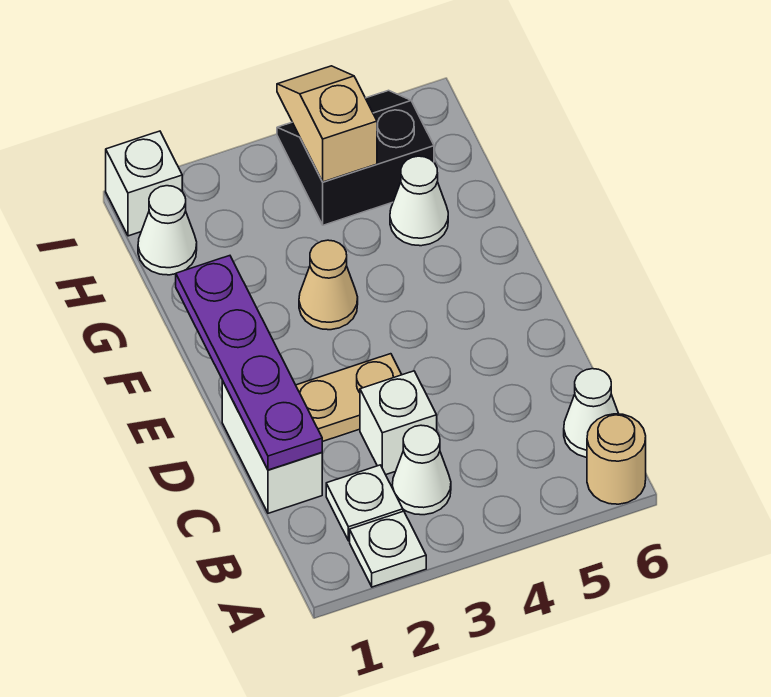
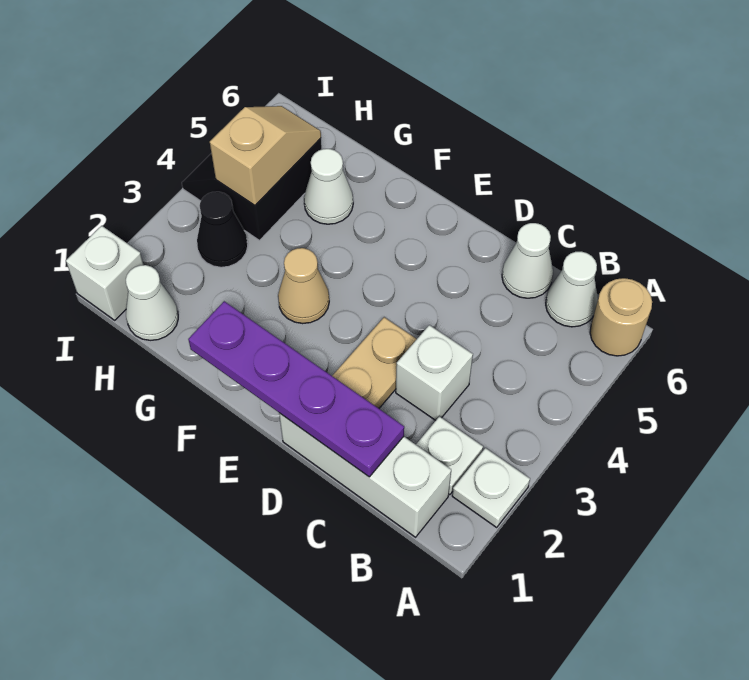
white 1x1 cone [392,425,451,515] -> white 1x1 cone moved to [502,223,553,298]
white 1x2 brick [222,381,322,513] -> white 1x3 brick [279,413,451,537]
none -> black 1x1 cone [197,192,248,267]
tan 1x2 slope [277,66,377,182] -> tan 1x2 slope turned to [210,106,321,205]

